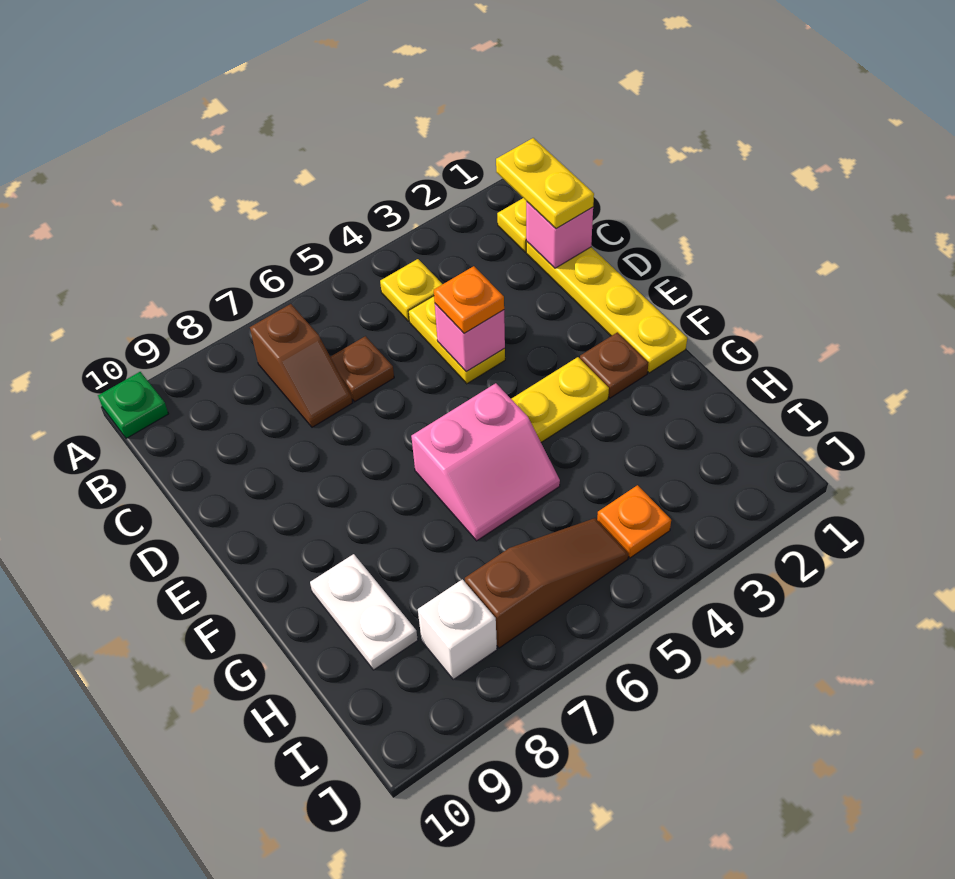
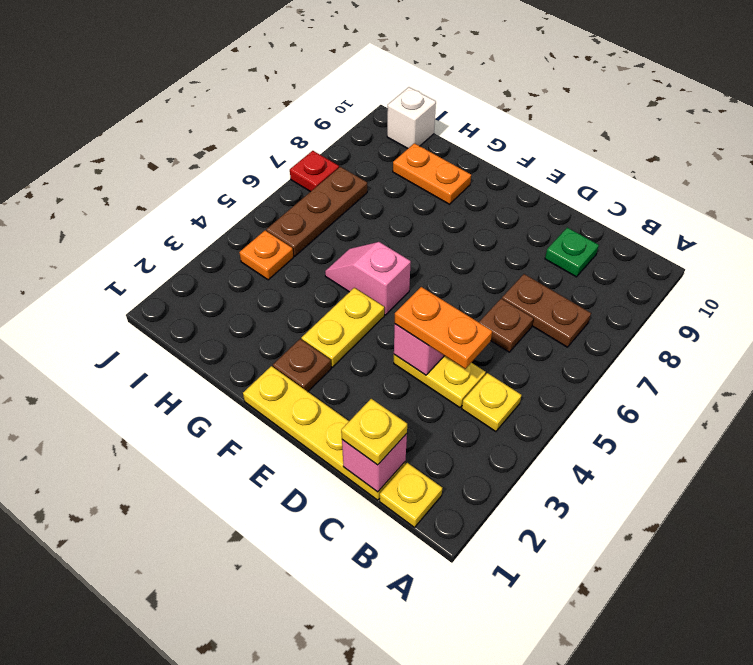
green 1x1 plate [98,372,168,438] -> green 1x1 plate moved to [545,228,599,277]
yellow 1x2 plate [496,138,594,228] -> yellow 1x1 plate [341,399,407,465]
brown 1x2 slope [250,304,352,427] -> brown 1x2 plate [502,274,591,347]
orange 1x1 plate [434,266,504,333] -> orange 1x2 plate [395,287,492,369]
pink 2x2 slope [411,383,560,541] -> pink 1x2 slope [325,242,411,315]
white 1x2 plate [310,554,418,670] -> orange 1x2 plate [393,143,471,204]
brown 1x3 slope [465,518,629,648] -> brown 1x3 plate [266,167,367,256]
white 1x1 brick [418,579,497,679] -> white 1x1 brick moved to [387,87,436,148]
none -> red 1x1 plate [290,151,339,192]

